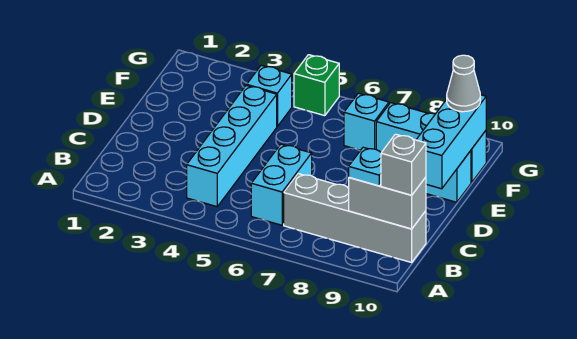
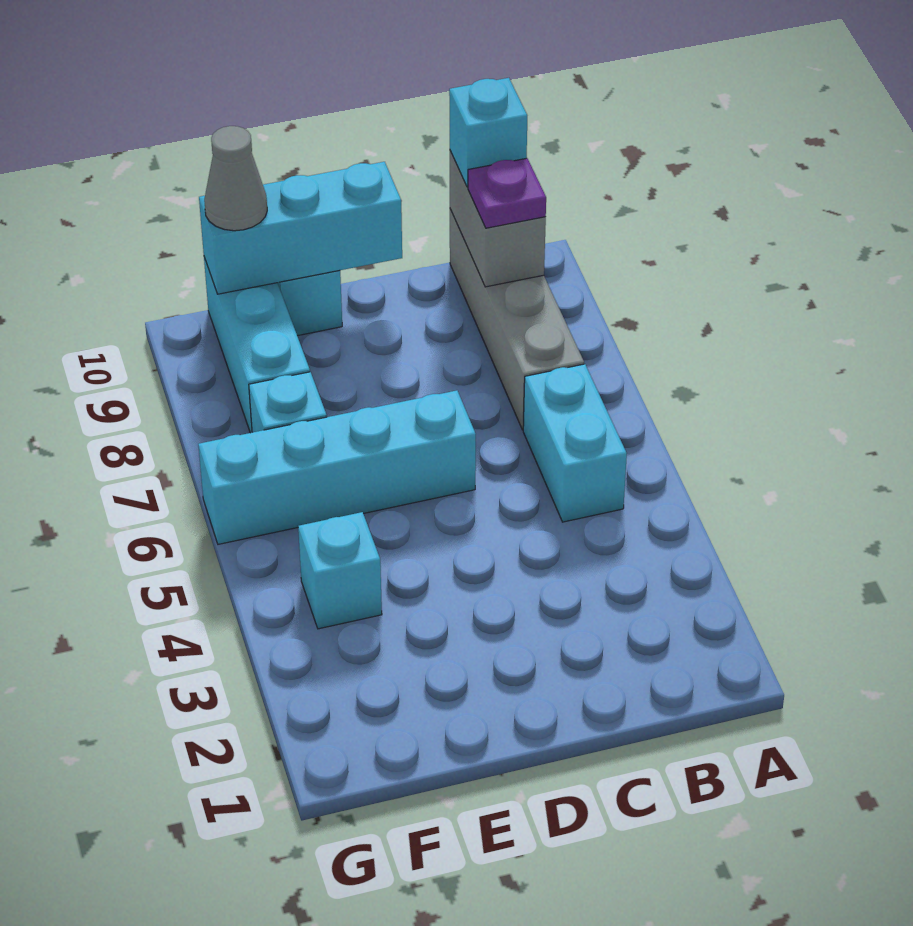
cyan 1x4 brick [187,85,277,207] -> cyan 1x4 brick moved to [198,390,476,544]
cyan 1x2 brick [251,144,312,225] -> cyan 1x2 brick turned to [523,364,627,522]
cyan 1x1 plate [349,147,381,186] -> purple 1x1 plate [468,158,546,228]
grey 1x1 brick [381,134,426,195] -> cyan 1x1 brick [449,78,527,187]
green 1x1 brick [294,55,339,116] -> none

